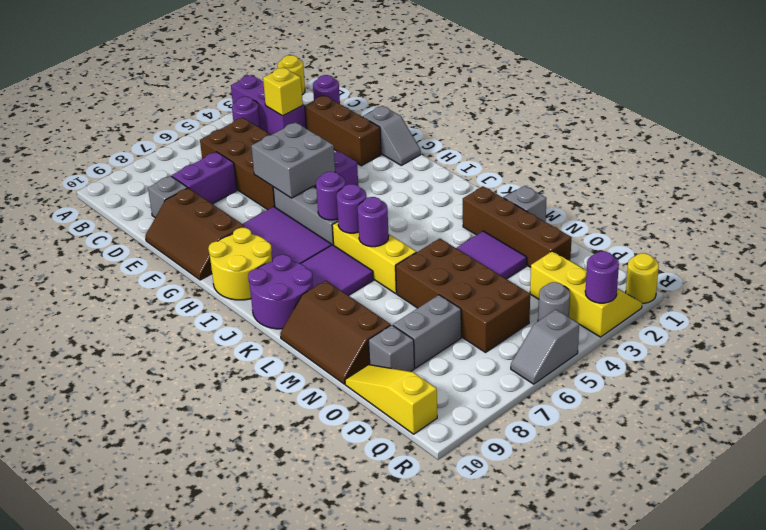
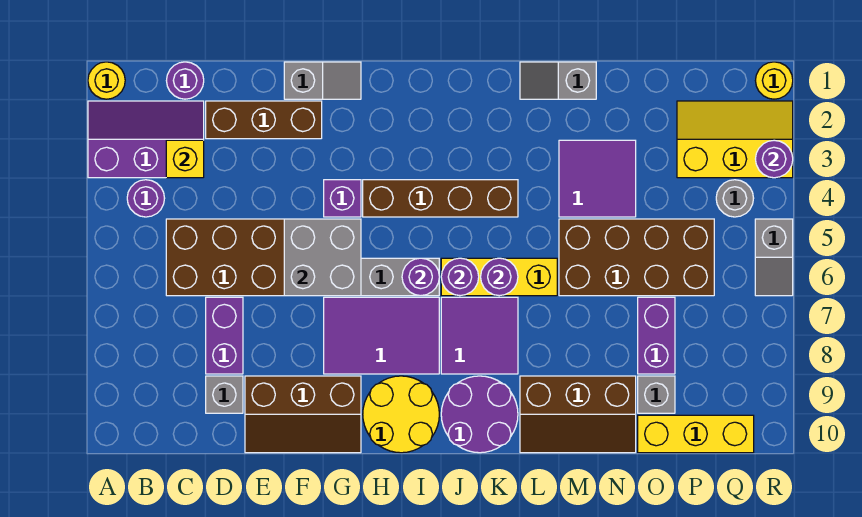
brown 1x4 brick [463,186,572,267] -> brown 1x4 brick moved to [363,180,518,217]
grey 1x2 brick [393,295,461,368] -> purple 1x2 brick [638,297,675,374]
yellow 1x3 slope [345,365,437,434] -> yellow 1x3 brick [638,415,754,453]

